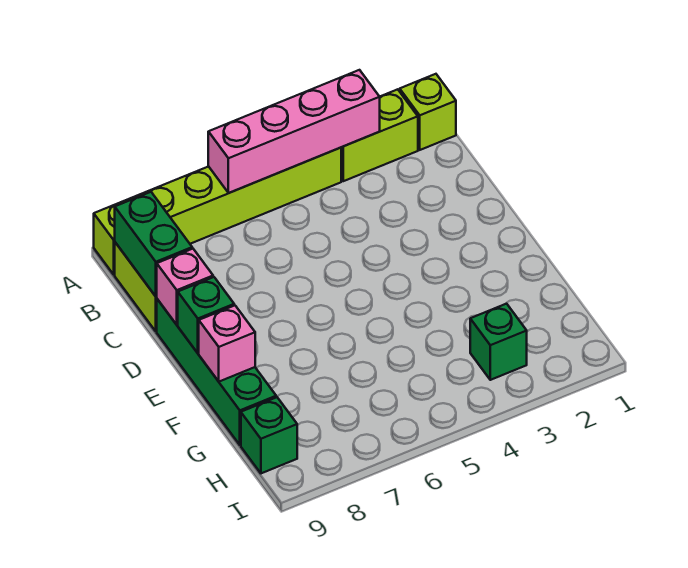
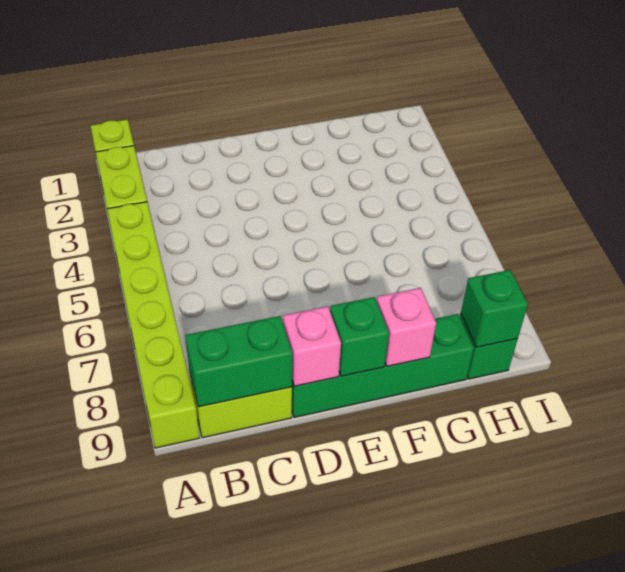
pink 1x4 brick [208,70,380,193] -> none
green 1x1 brick [470,304,527,380] -> green 1x1 brick moved to [461,270,528,347]

